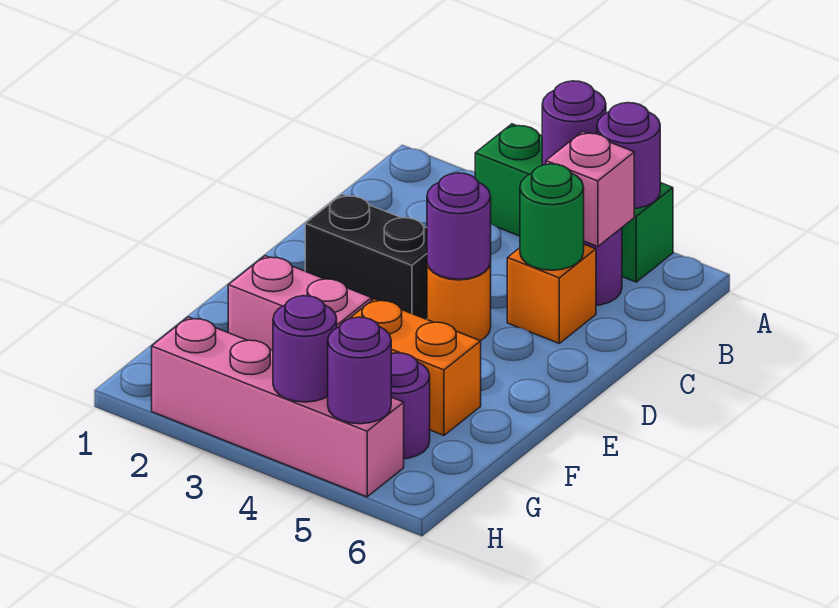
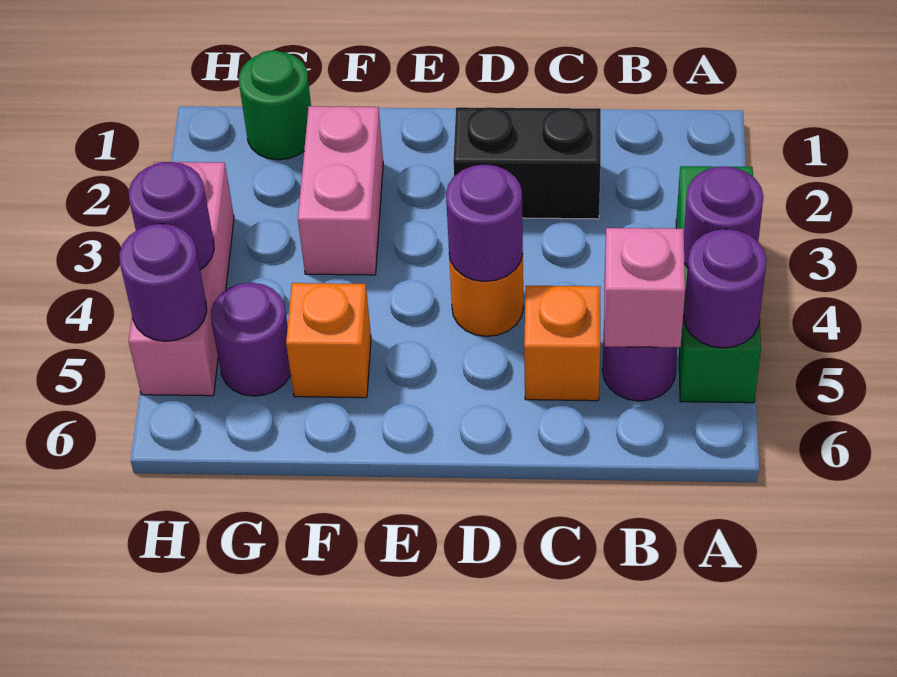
green 1x1 round brick [520,164,584,270] -> green 1x1 round brick moved to [239,51,311,160]
black 1x2 brick [305,194,427,319] -> black 1x2 brick turned to [453,107,601,219]
orange 1x2 brick [349,299,481,435] -> orange 1x1 brick [286,283,371,398]
pink 1x4 brick [152,317,404,497] -> pink 1x3 brick [129,162,234,396]

